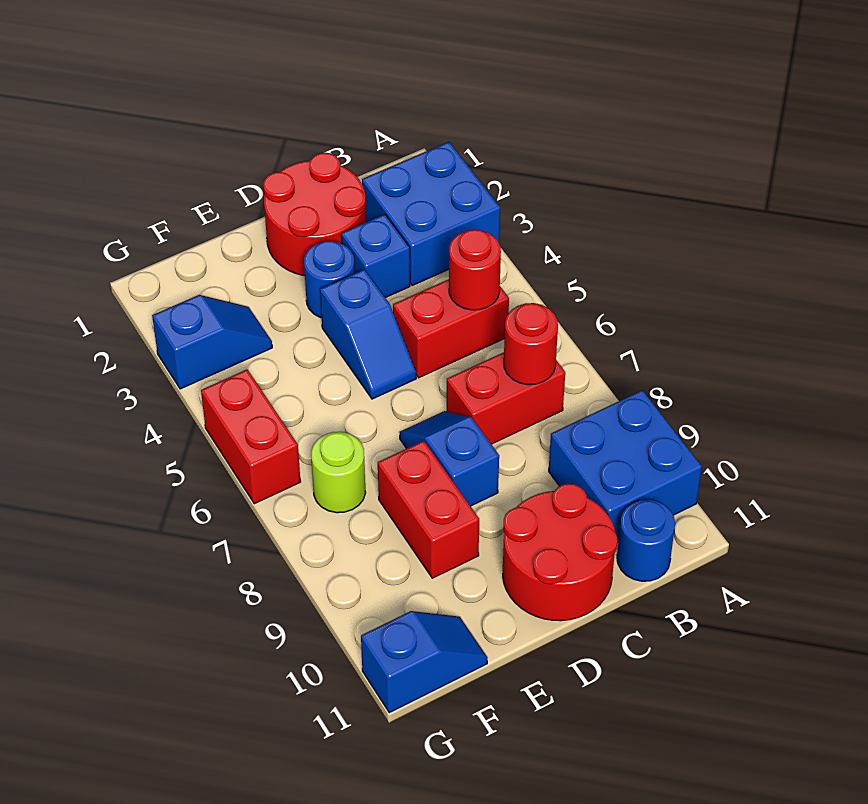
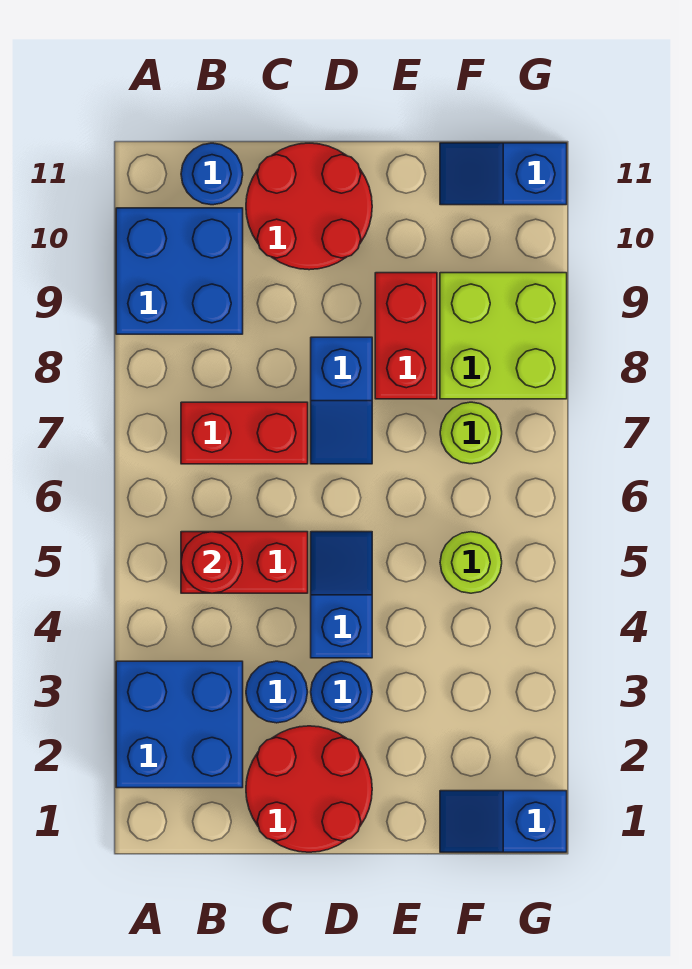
red 1x1 round brick [504,303,558,385] -> none
blue 1x1 brick [341,214,410,298] -> blue 1x1 round brick [246,661,307,723]
blue 1x2 slope [152,295,272,389] -> blue 1x2 slope moved to [440,791,567,852]
none -> lime 1x1 round brick [440,532,502,593]
none -> lime 2x2 brick [440,273,567,399]
red 1x2 brick [201,369,301,504] -> none

